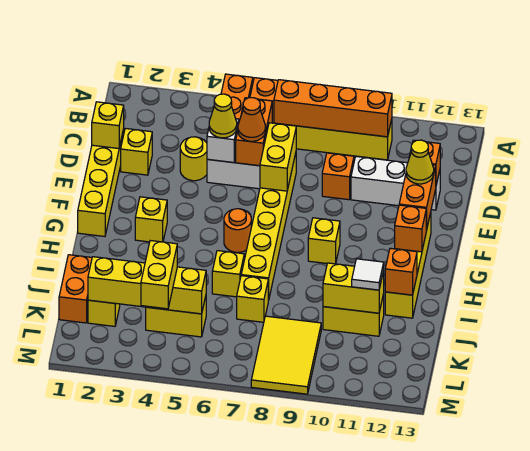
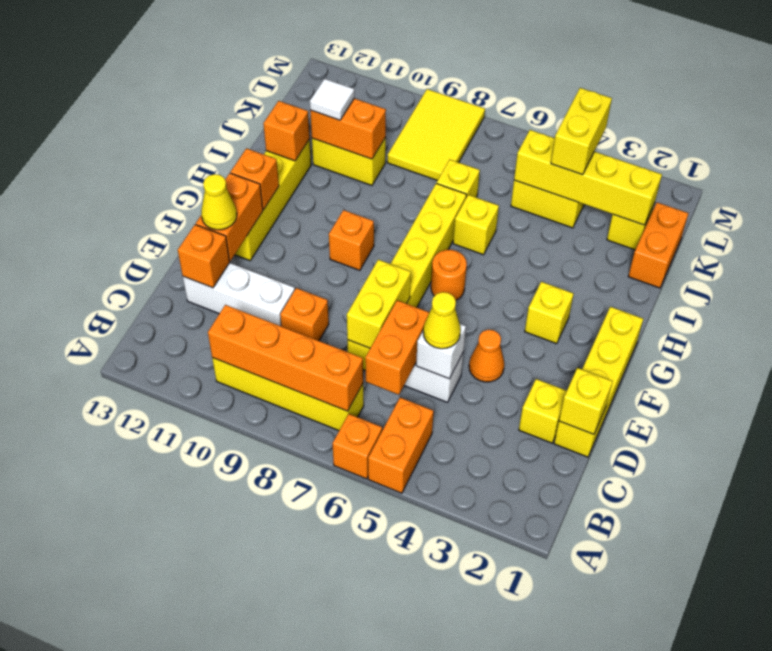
yellow 1x1 round brick [180,137,207,181] -> none
orange 1x1 cone [238,98,265,141] -> orange 1x1 cone moved to [469,330,504,382]
yellow 1x1 brick [308,218,340,264] -> orange 1x1 brick [329,210,374,270]
yellow 1x2 brick [323,263,384,313] -> orange 1x2 brick [310,98,386,159]

